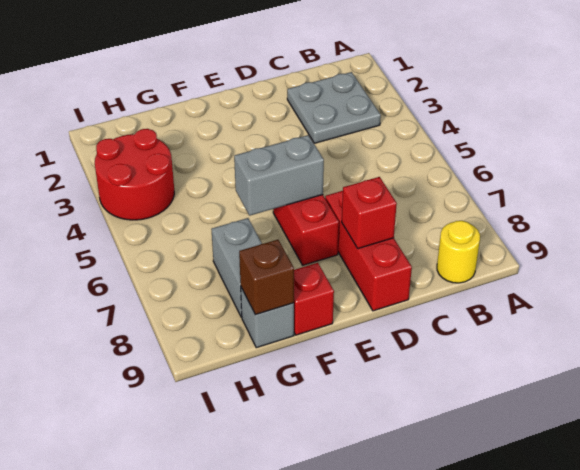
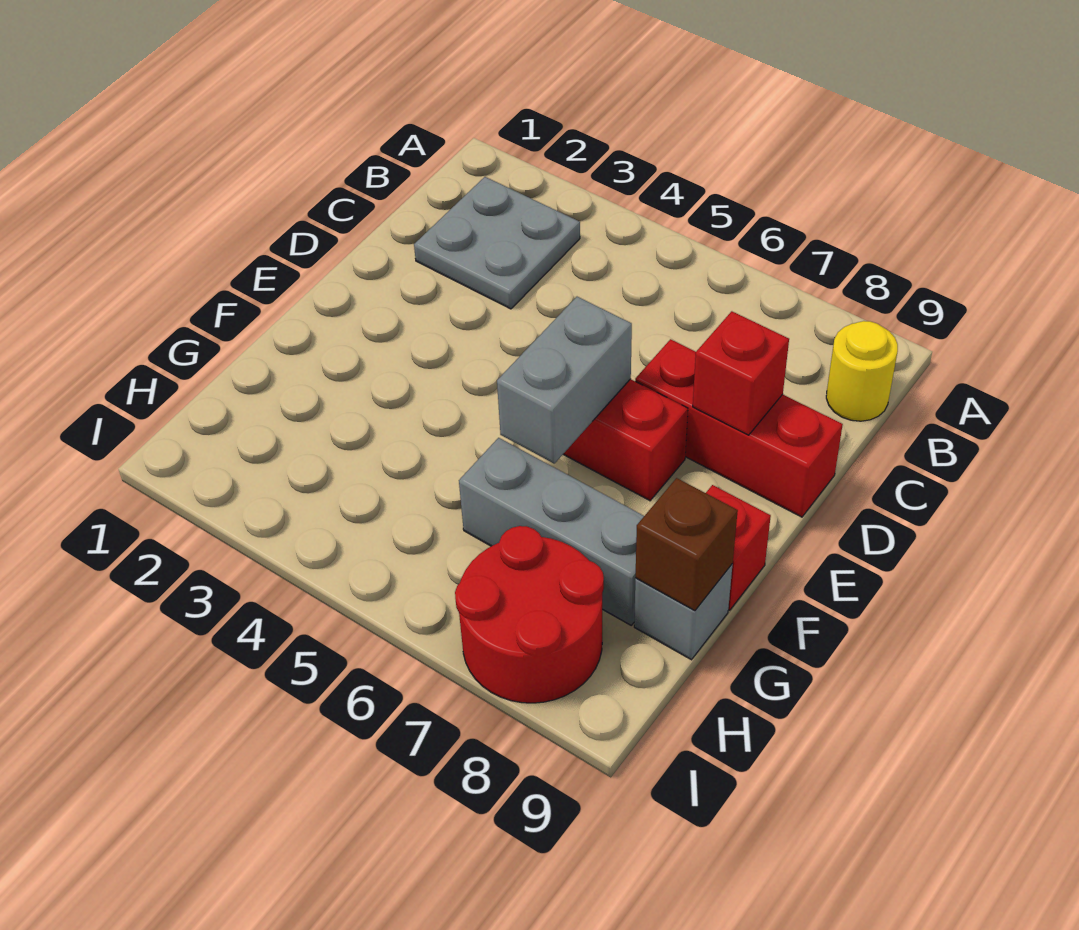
grey 1x2 brick [211,218,262,317] -> grey 1x3 brick [459,438,644,625]
red 2x2 round brick [95,129,174,220] -> red 2x2 round brick moved to [455,526,604,703]

